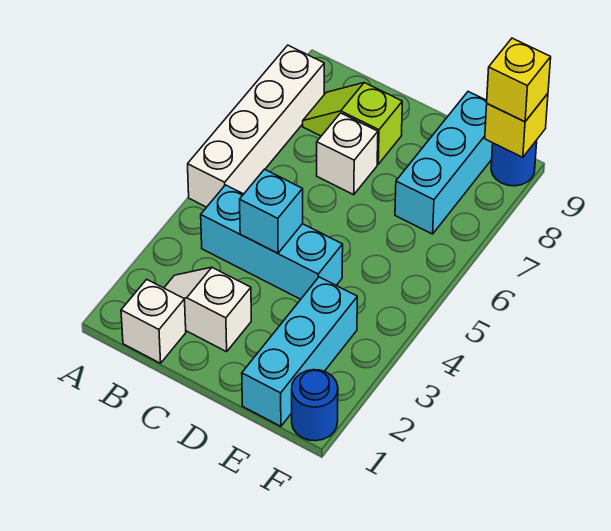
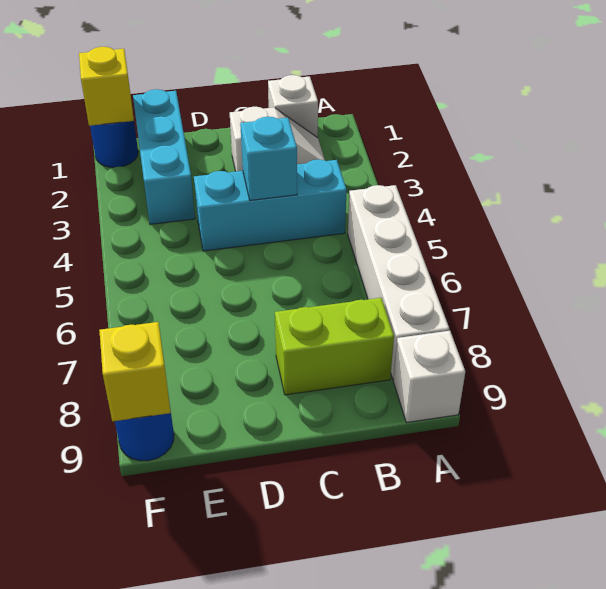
lime 1x2 slope [303,83,402,164] -> lime 1x2 brick [275,298,394,395]
white 1x1 brick [317,113,378,195] -> white 1x1 brick moved to [393,331,465,423]
cyan 1x3 brick [395,92,493,234] -> none
yellow 1x1 brick [487,38,551,122] -> yellow 1x1 brick moved to [79,47,134,126]

